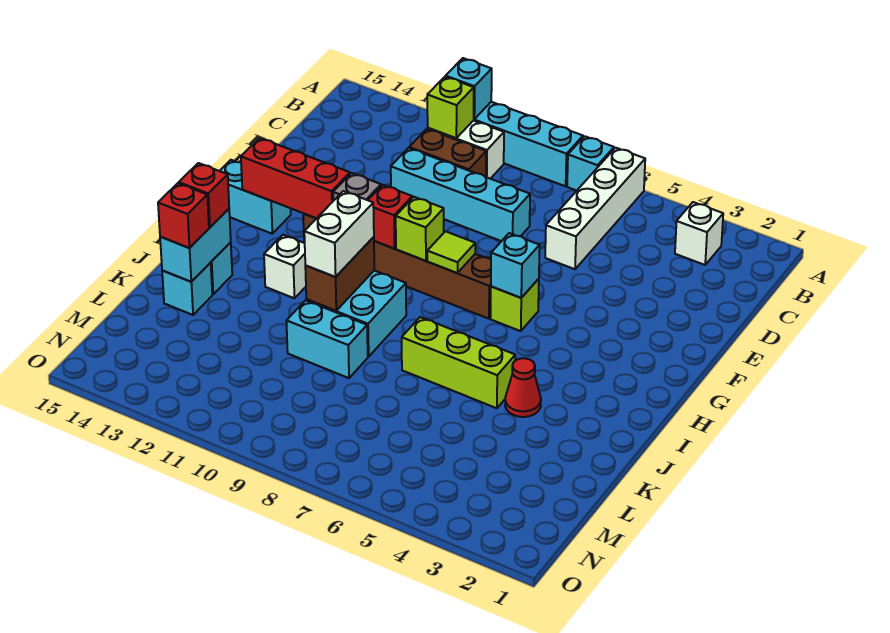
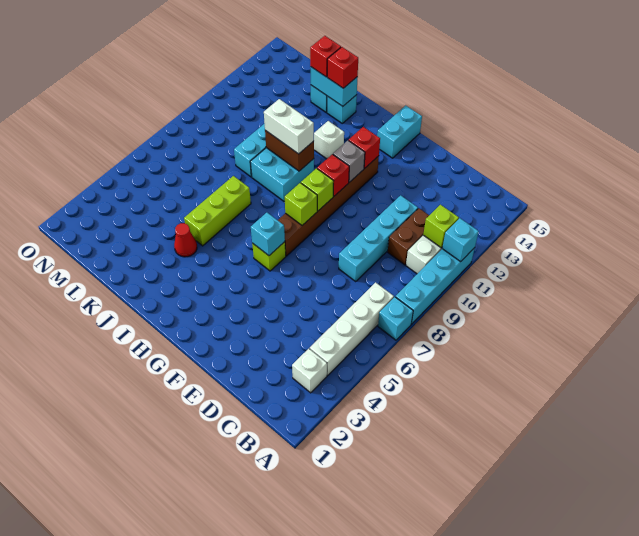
white 1x4 brick [545,148,645,269] -> white 1x4 brick turned to [310,282,394,375]
lime 1x1 tile [427,231,475,273] -> lime 1x1 brick [285,183,317,225]
red 1x3 brick [241,138,350,218] -> red 1x1 brick [349,127,380,168]

